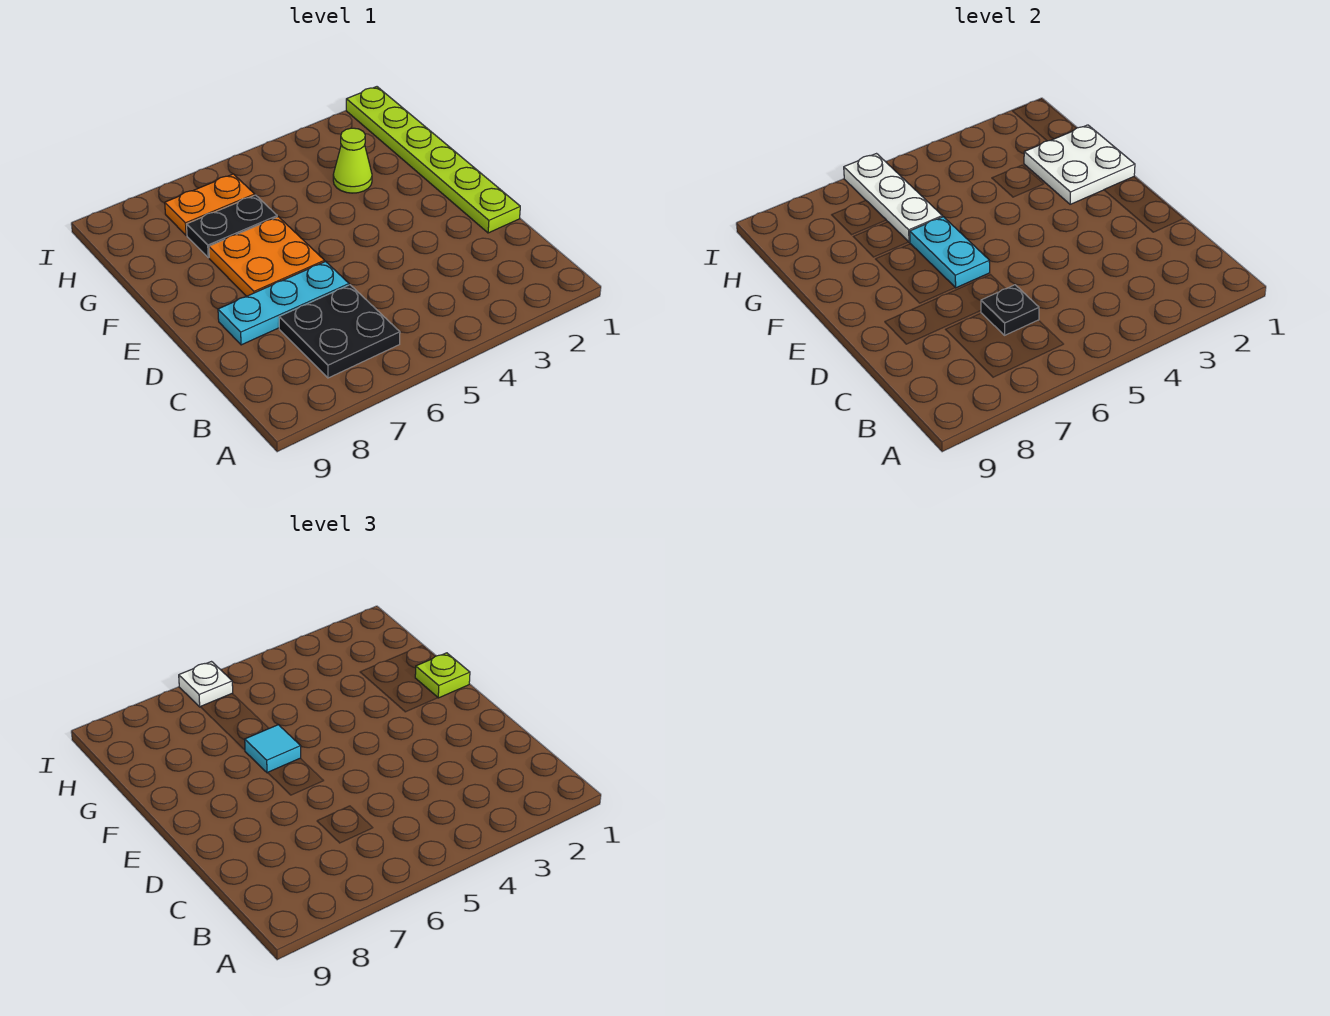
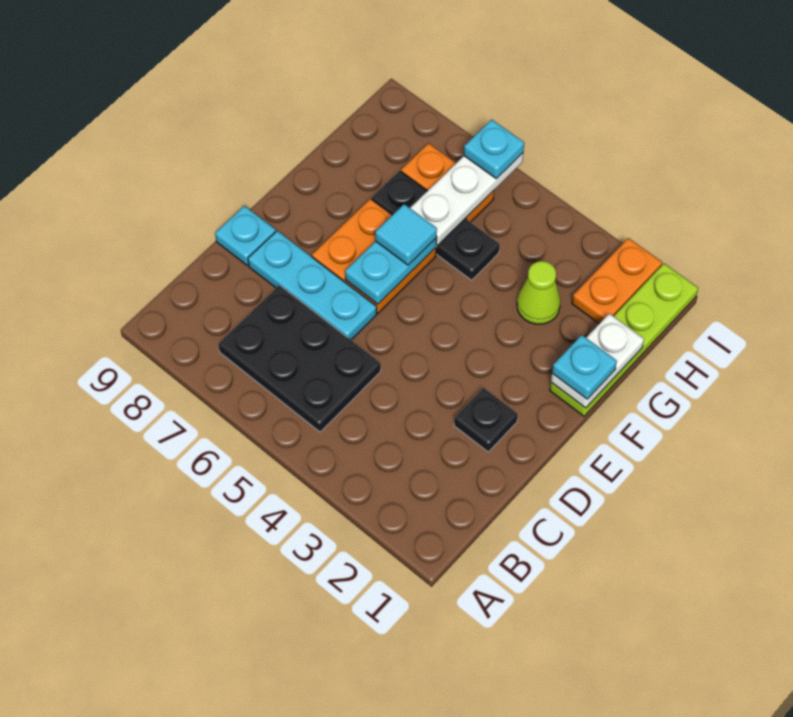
black 2x2 plate [279,285,400,378] -> black 2x3 plate [218,285,381,432]
black 1x1 plate [981,285,1039,335] -> black 1x1 plate moved to [454,388,518,452]
lime 1x6 plate [346,87,520,233] -> lime 1x4 plate [550,264,698,416]
none -> cyan 1x1 plate [215,206,276,265]
white 2x2 plate [1024,125,1135,204] -> white 1x2 plate [551,314,644,408]
lime 1x1 plate [415,653,470,698] -> cyan 1x1 plate [552,335,617,399]
black 1x2 plate [187,195,277,258] -> black 1x3 plate [372,171,500,280]
none -> orange 1x2 plate [572,238,662,324]
white 1x1 plate [179,662,233,707] -> cyan 1x1 plate [464,120,524,179]

